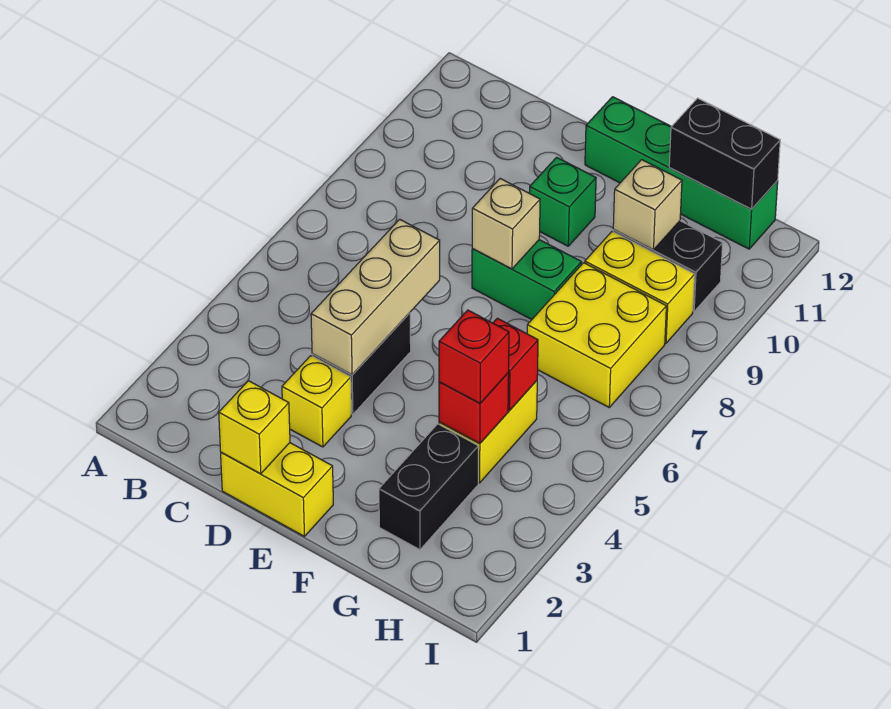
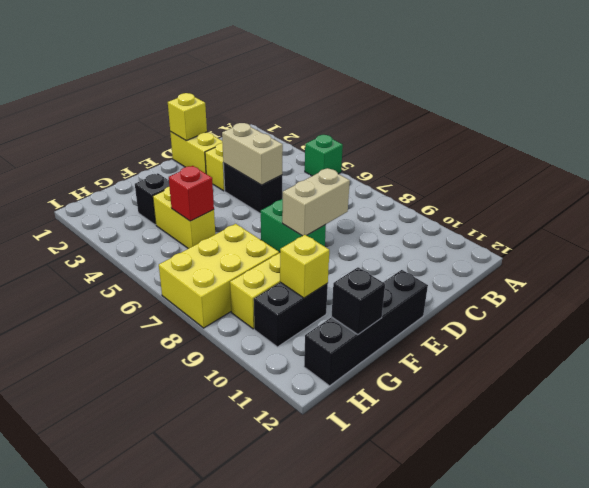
yellow 1x2 brick [221,443,333,536] -> yellow 1x2 brick turned to [170,132,222,173]
tan 1x3 brick [311,219,440,375] -> tan 1x2 brick [222,123,283,185]
green 1x2 brick [472,240,581,320] -> green 1x2 brick turned to [261,199,326,252]
tan 1x1 brick [472,179,540,269] -> tan 1x2 brick [282,168,350,236]
green 1x1 brick [529,157,596,246] -> green 1x1 brick moved to [305,135,343,176]
green 1x4 brick [585,97,778,249] -> black 1x4 brick [304,270,428,386]
black 1x2 brick [379,424,478,550] -> black 1x1 brick [135,173,169,225]
red 1x1 brick [439,373,509,444] -> none
red 1x1 brick [439,310,509,403] -> none
yellow 2x2 brick [527,263,666,407] -> yellow 2x3 brick [159,224,279,328]
tan 1x1 brick [613,160,682,250] -> yellow 1x1 brick [280,235,329,298]
black 1x2 brick [669,98,780,209] -> black 1x1 brick [331,267,385,335]

